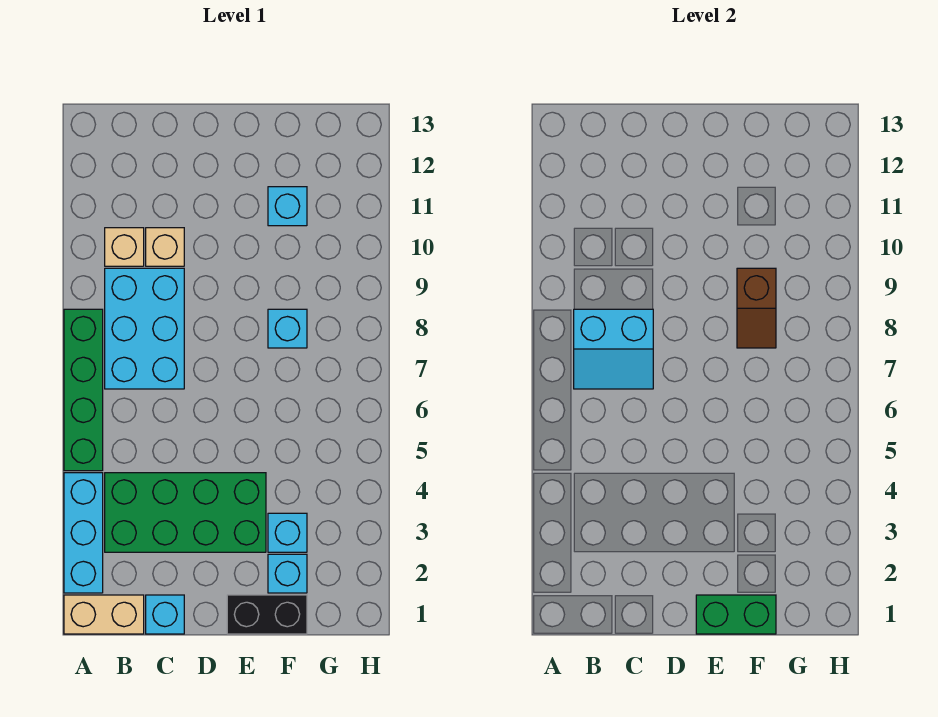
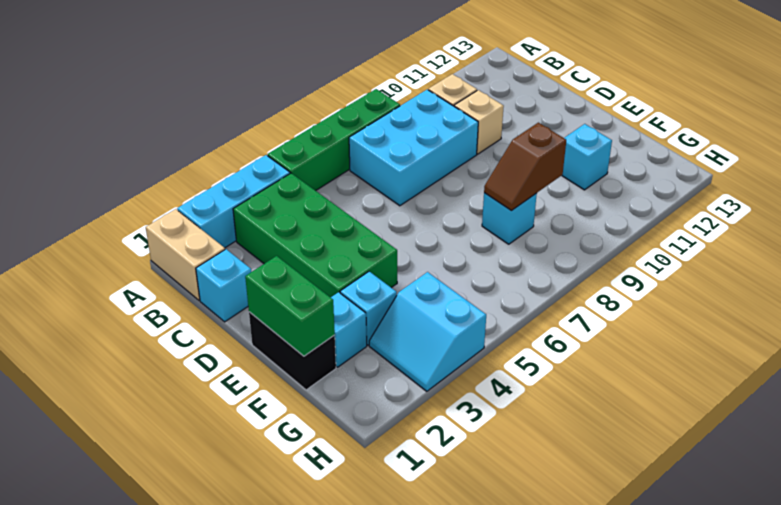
cyan 2x2 slope [574,309,653,389] -> cyan 2x2 slope moved to [369,272,486,391]

